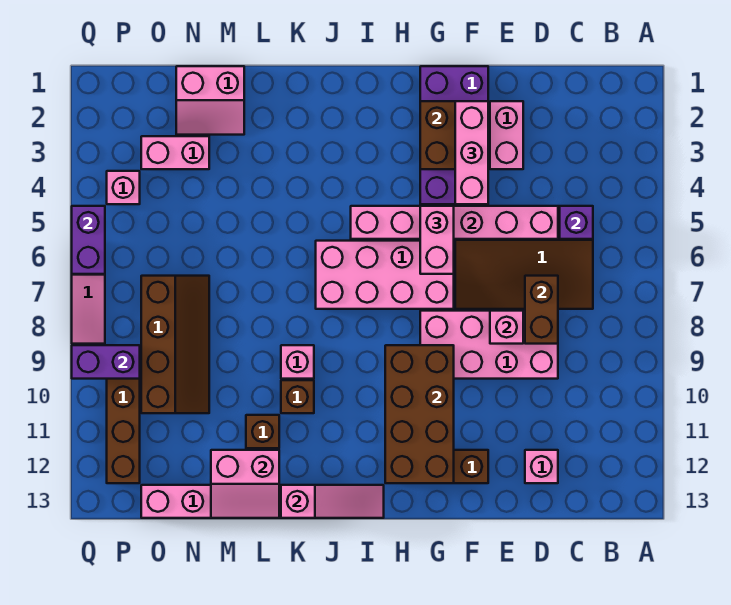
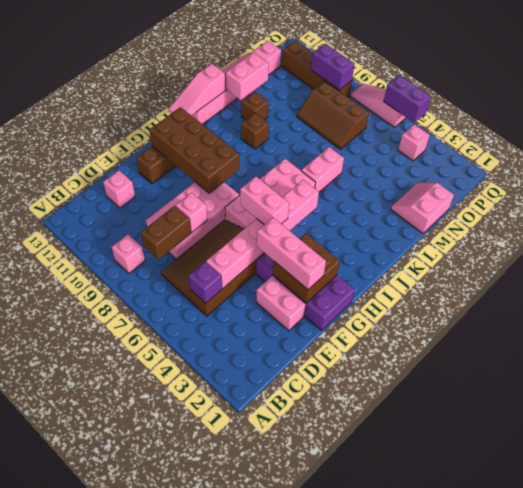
brown 1x2 brick [525,276,558,344] -> brown 1x2 brick turned to [141,206,191,260]
pink 1x1 brick [281,345,314,379] -> pink 1x1 brick moved to [112,234,145,273]
pink 1x2 brick [141,136,209,169] -> pink 1x2 brick moved to [301,147,344,192]
brown 2x4 slope [141,276,209,413] -> brown 2x3 slope [297,81,369,149]
purple 1x2 brick [72,345,140,379] -> purple 1x2 brick turned to [311,43,354,90]

